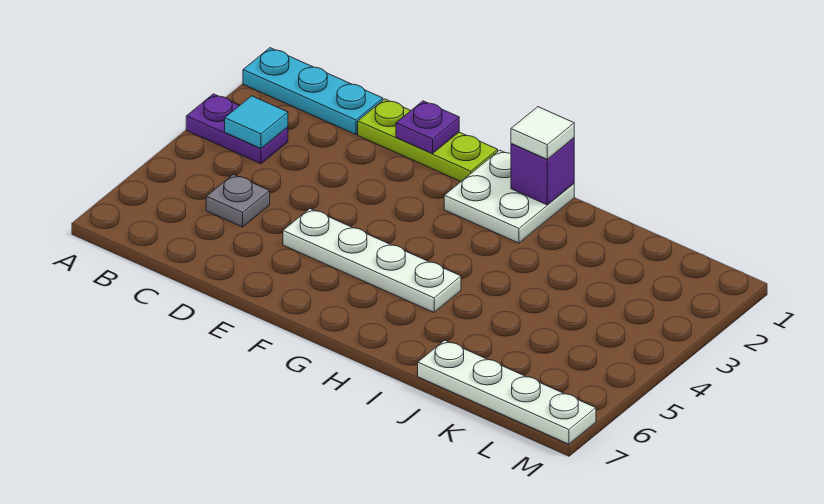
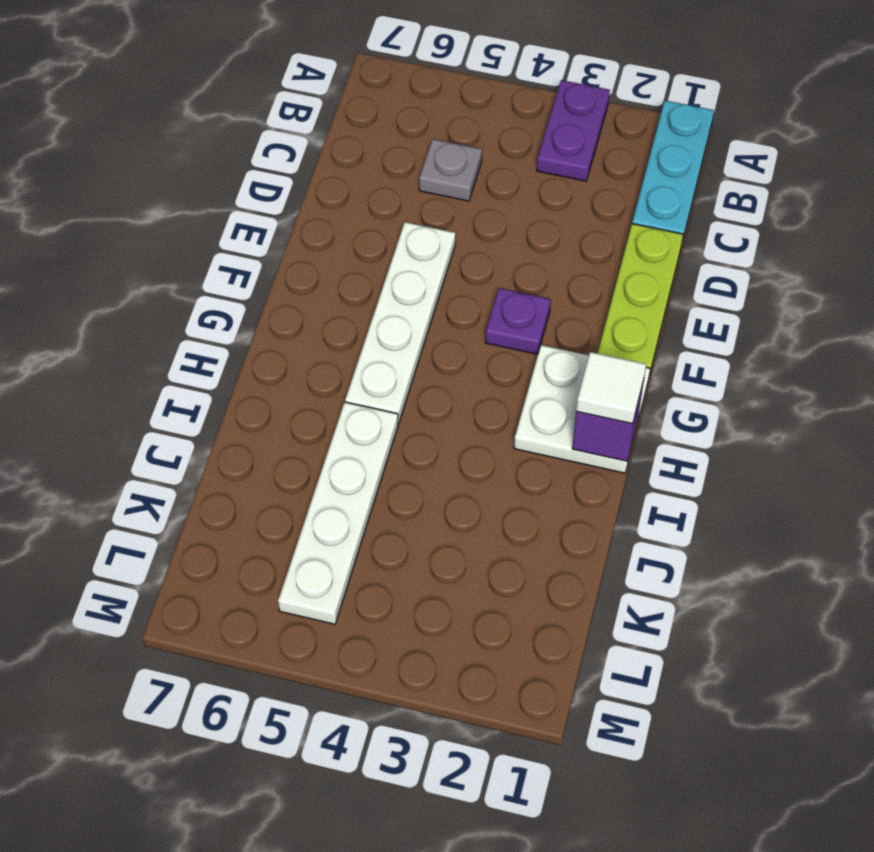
cyan 1x1 tile [225,96,288,148] -> none
purple 1x1 plate [396,101,459,154] -> purple 1x1 plate moved to [485,288,551,354]
white 1x4 plate [418,340,596,444] -> white 1x4 plate moved to [278,402,398,624]

